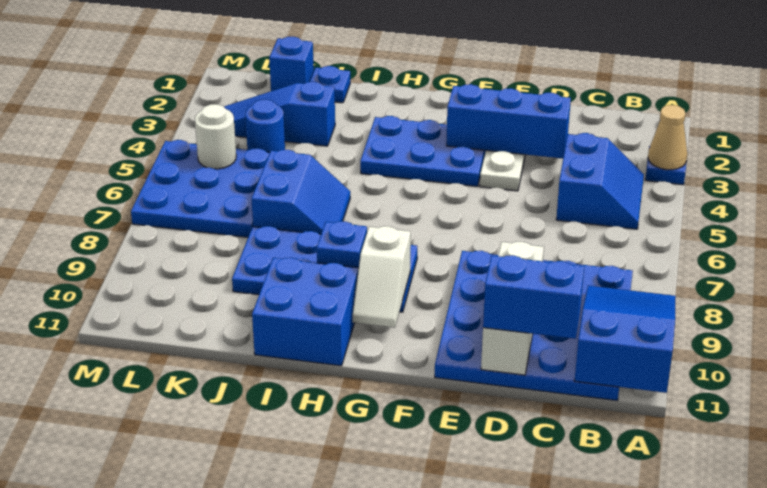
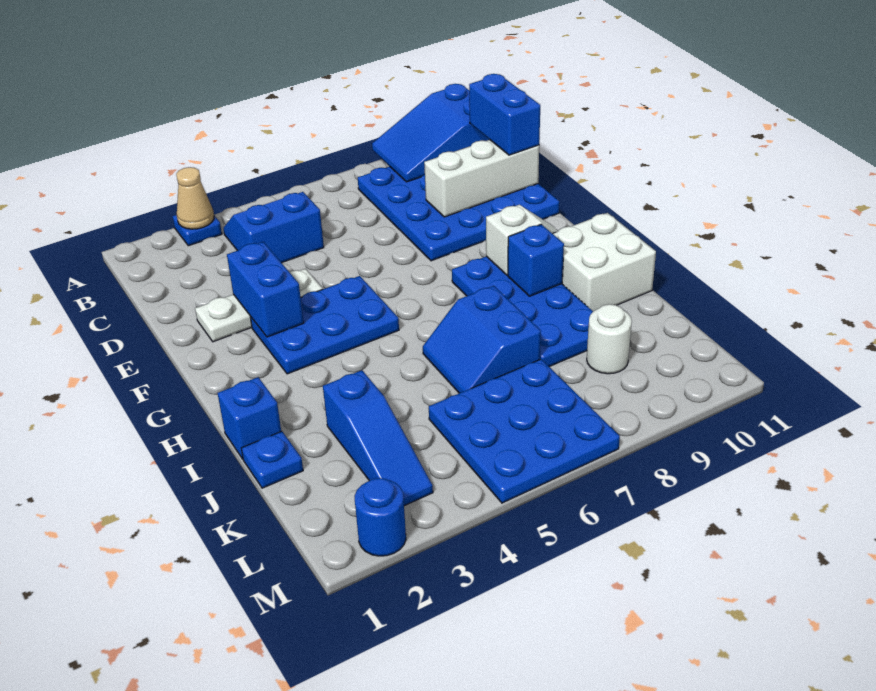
blue 1x3 brick [446,84,571,159] -> blue 1x2 brick [227,242,304,337]
blue 2x3 plate [360,116,486,186] -> blue 2x3 plate turned to [250,276,399,374]
blue 2x2 brick [252,258,359,366] -> white 2x2 brick [552,213,656,311]
blue 2x2 slope [251,150,350,234] -> blue 2x2 slope turned to [423,286,541,393]
blue 1x1 brick [269,37,314,91] -> blue 1x1 brick moved to [218,377,281,459]
blue 1x1 round brick [245,99,285,152] -> blue 1x1 round brick moved to [355,478,406,556]
white 1x1 round brick [195,104,236,169] -> white 1x1 round brick moved to [587,304,632,374]

